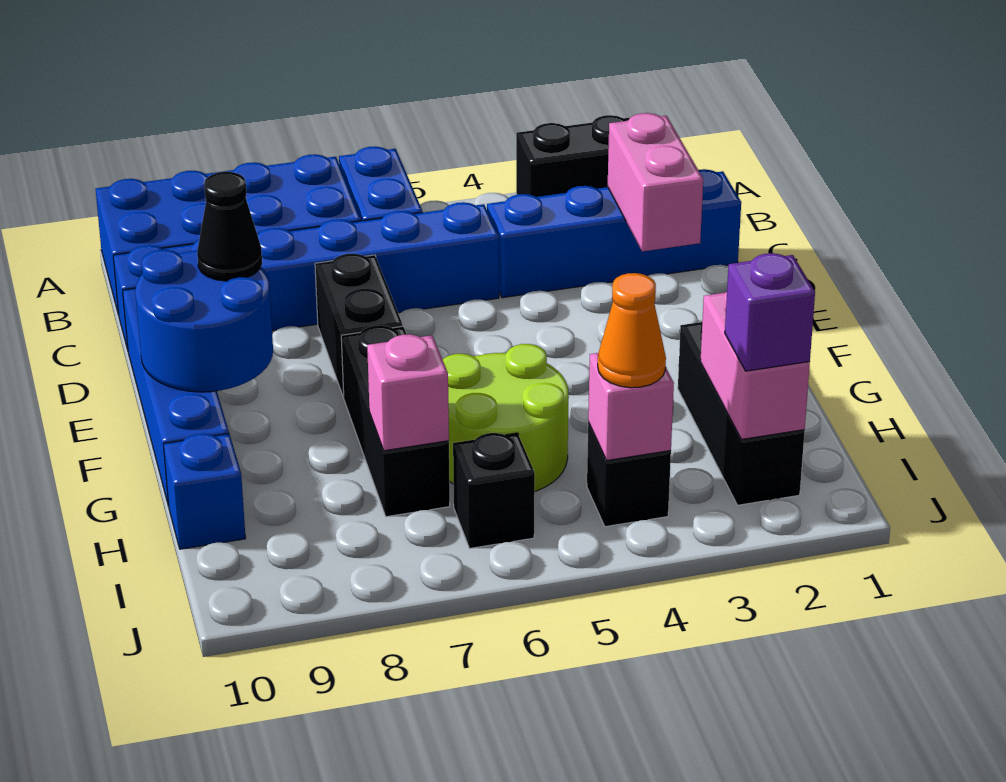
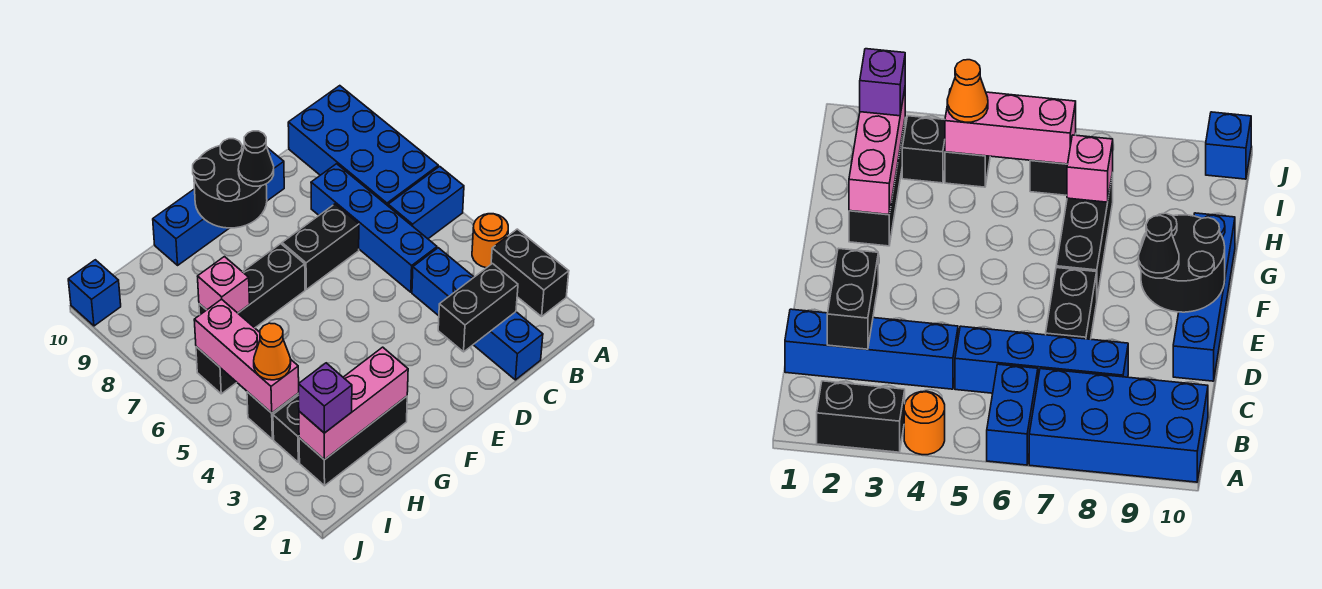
none -> orange 1x1 round brick [472,214,508,268]
pink 1x2 brick [608,113,703,251] -> black 1x2 brick [438,264,518,352]
blue 1x6 brick [113,202,499,350] -> blue 1x4 brick [311,164,437,292]
blue 2x2 round brick [135,250,273,392] -> black 2x2 round brick [193,139,267,228]
lime 2x2 round brick [443,344,569,491] -> none
pink 1x2 brick [700,292,810,439] -> pink 1x3 brick [299,347,408,460]
blue 1x1 brick [164,434,246,549] -> blue 1x1 brick moved to [68,260,121,326]
none -> black 1x1 brick [273,395,300,462]
pink 1x1 brick [588,353,674,461] -> pink 1x3 brick [194,299,299,413]

